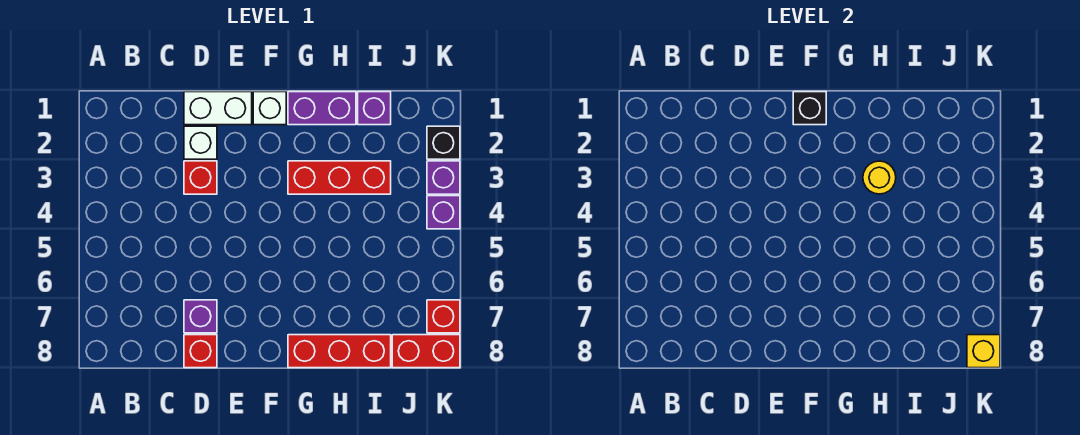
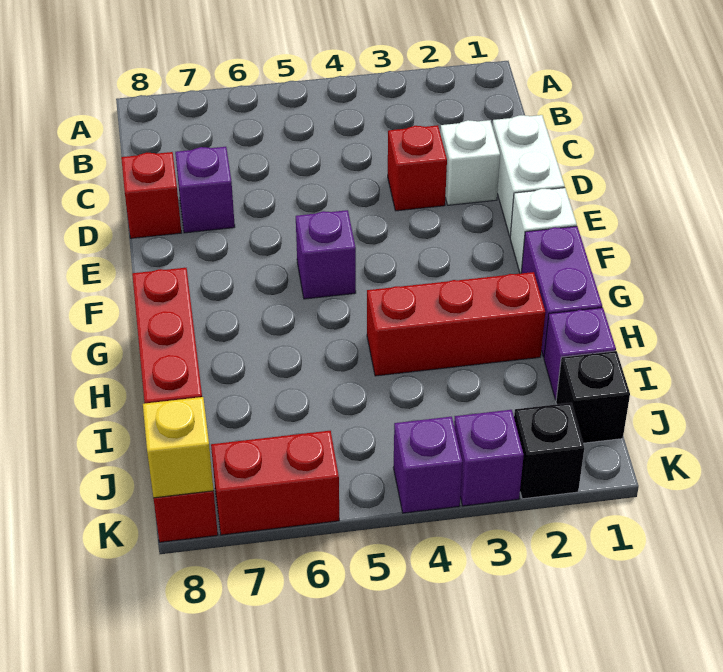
black 1x1 brick [793,92,826,125] -> black 1x1 brick moved to [556,351,630,443]
none -> purple 1x1 brick [296,210,356,299]
red 1x3 brick [288,161,391,194] -> red 1x3 brick turned to [367,272,545,376]
yellow 1x1 round brick [863,161,896,194] -> none
red 1x1 brick [427,300,460,333] -> red 1x2 brick [211,431,339,535]

